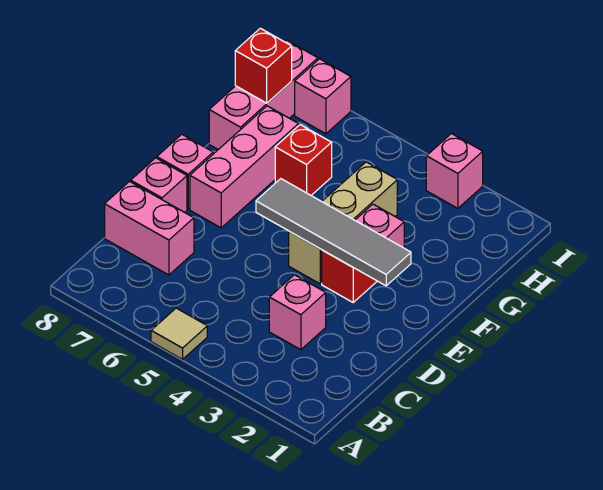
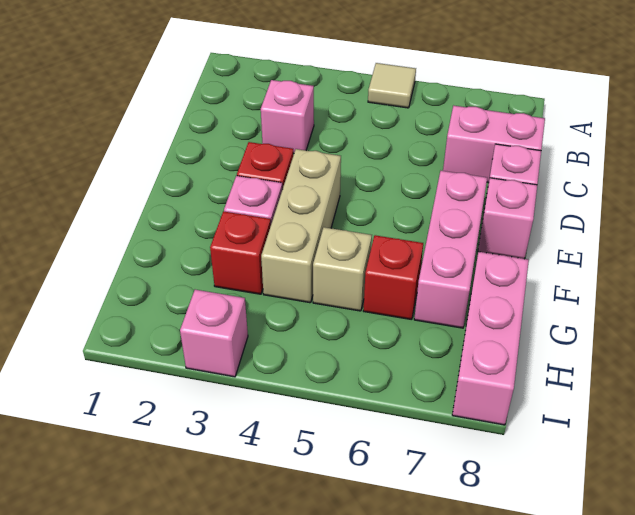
grey 1x4 tile [256,179,411,286] -> none
none -> tan 1x1 brick [313,227,372,311]
red 1x1 brick [235,28,292,103] -> red 1x1 brick moved to [210,211,271,294]
pink 1x1 brick [295,59,351,134] -> none

